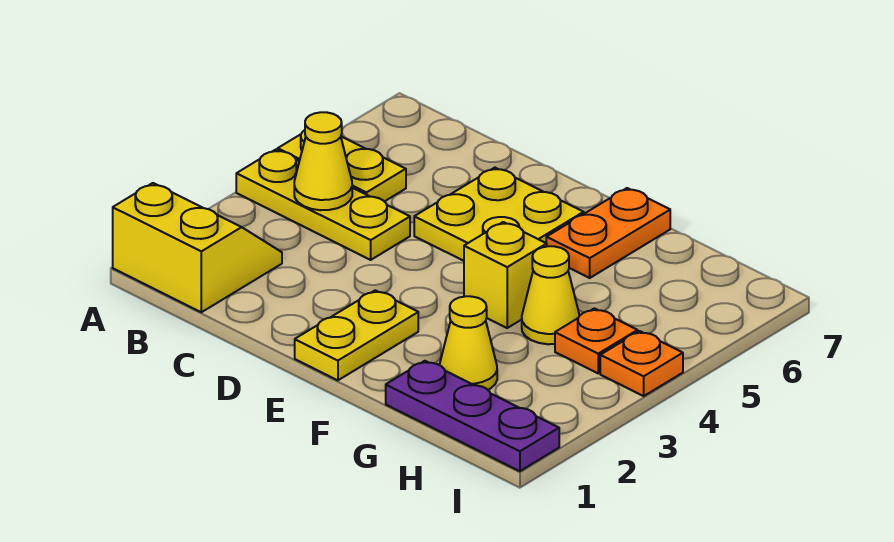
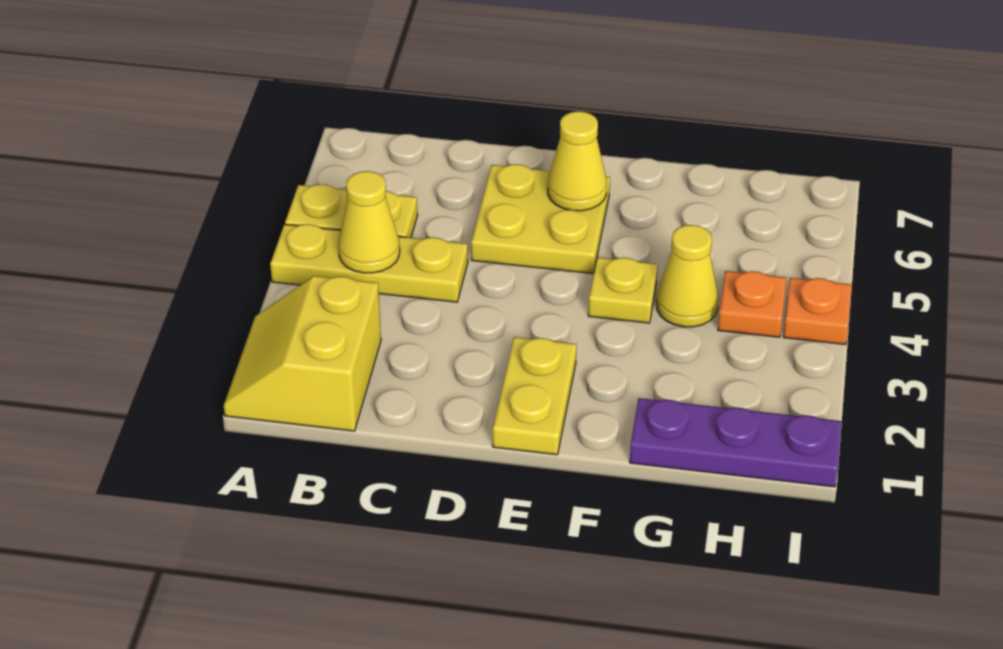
yellow 2x2 slope [113,183,282,312] -> yellow 2x2 slope turned to [224,276,381,431]
yellow 1x1 brick [464,222,547,328] -> yellow 1x1 plate [588,257,658,323]
orange 1x2 plate [546,188,670,278] -> none
yellow 1x1 cone [440,296,497,390] -> yellow 1x1 cone moved to [548,111,607,211]

